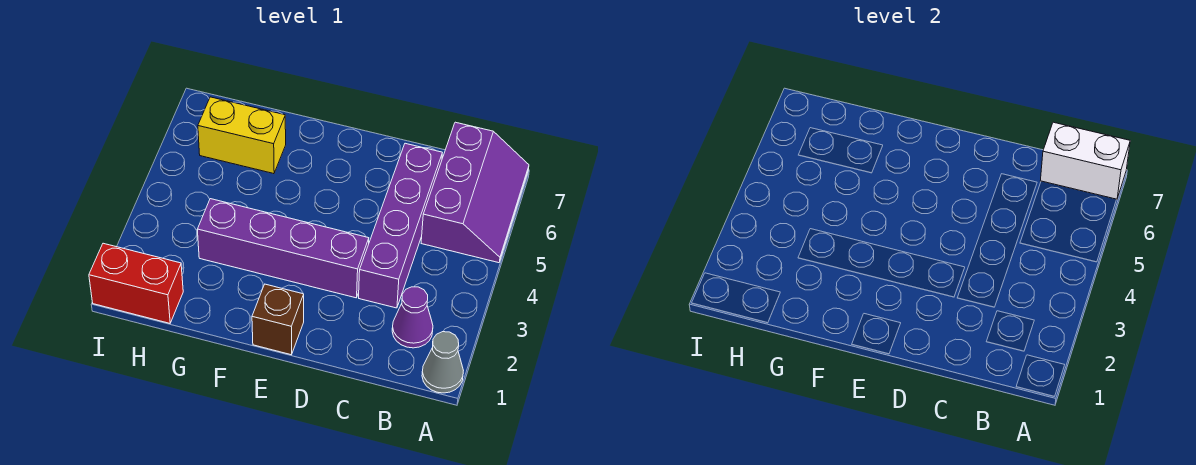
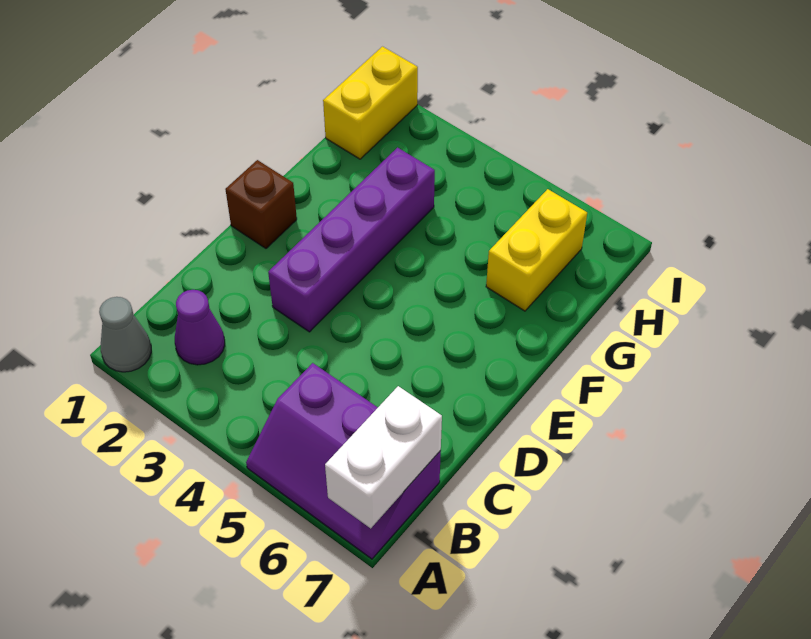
purple 1x4 brick [359,143,442,308] -> none
red 1x2 brick [89,243,183,323] -> yellow 1x2 brick [323,47,418,159]

